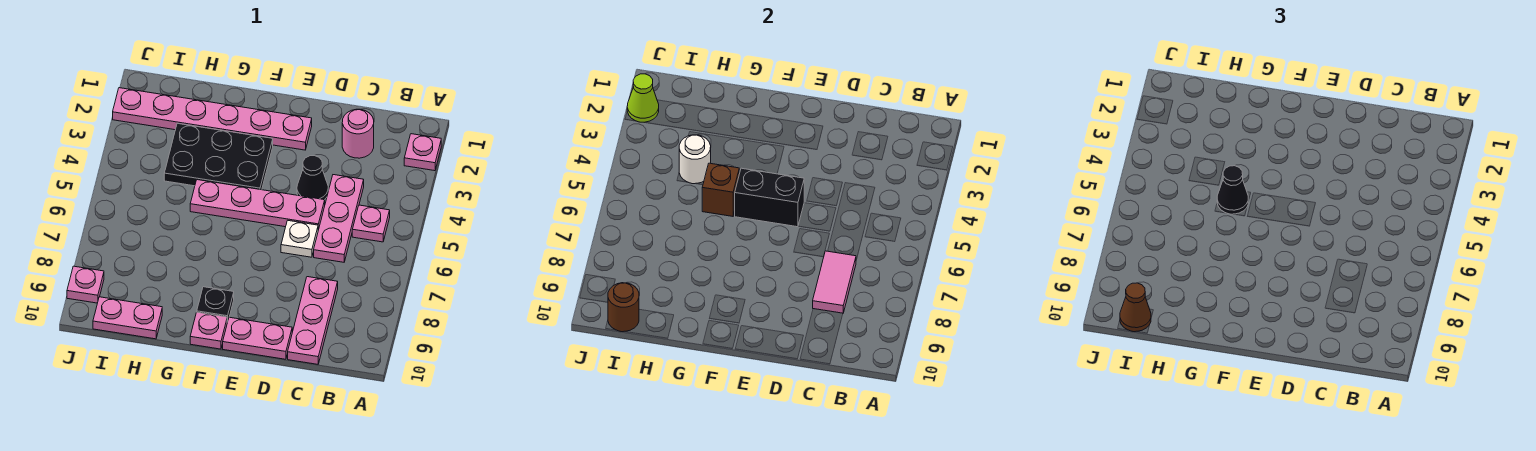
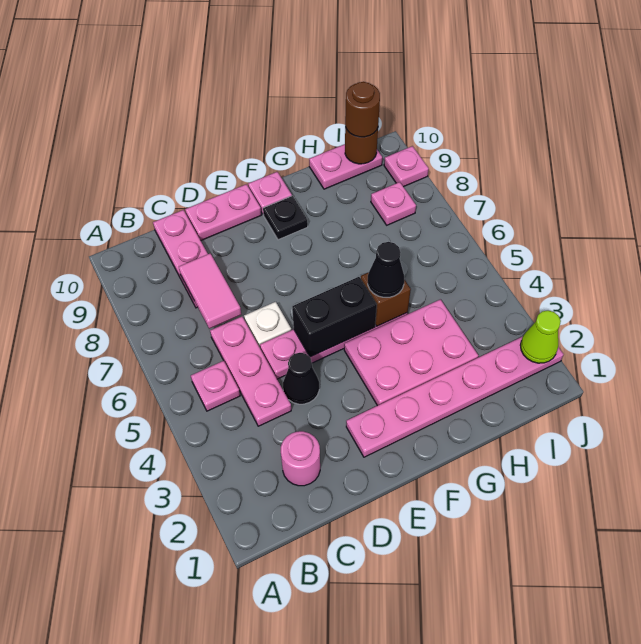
pink 1x1 plate [404,134,441,171] -> pink 1x1 plate moved to [371,182,416,225]
black 2x3 plate [164,123,273,190] -> pink 2x3 plate [344,299,478,406]
white 1x1 round brick [679,135,711,184] -> none
brown 1x1 cone [1120,283,1151,332] -> brown 1x1 round brick [345,82,380,137]

